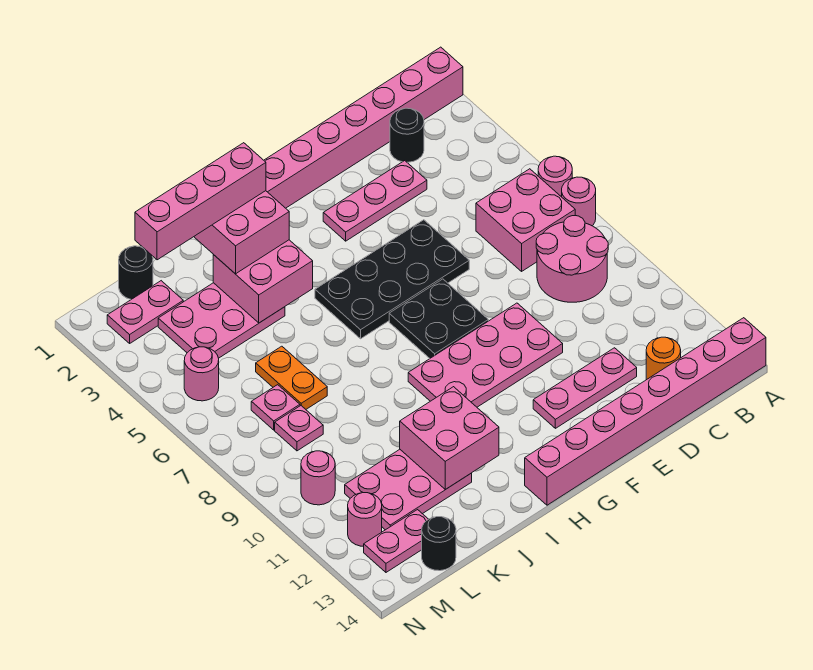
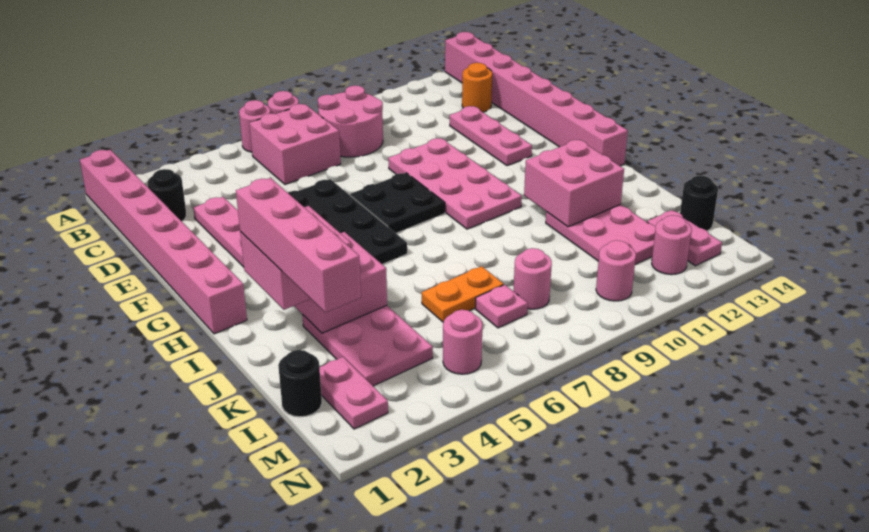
pink 1x1 plate [275,406,323,451] -> pink 1x1 round brick [513,248,552,309]

